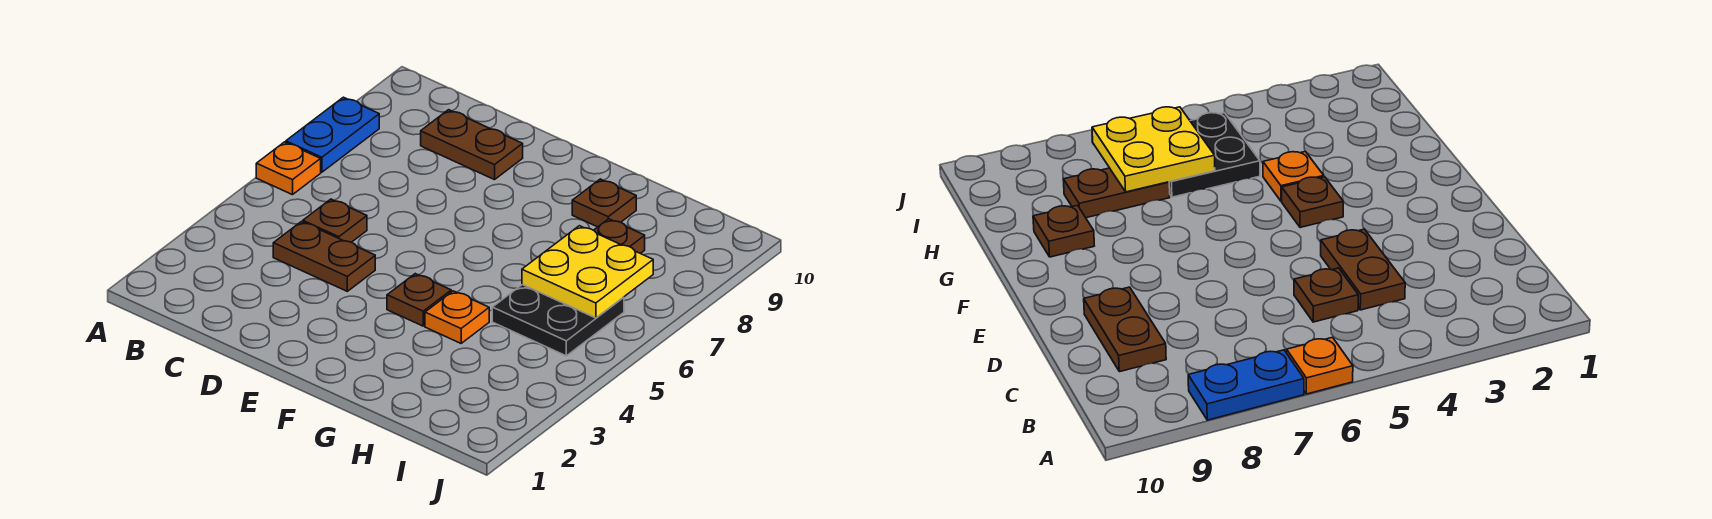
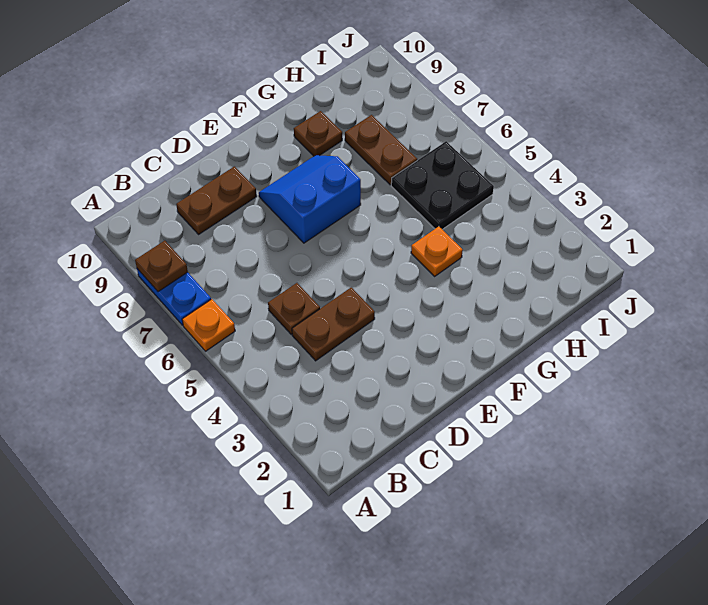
none -> blue 2x2 slope [259,155,361,243]
brown 1x1 plate [387,274,451,326] -> brown 1x1 plate moved to [135,240,188,292]
yellow 2x2 plate [522,226,653,318] -> none

